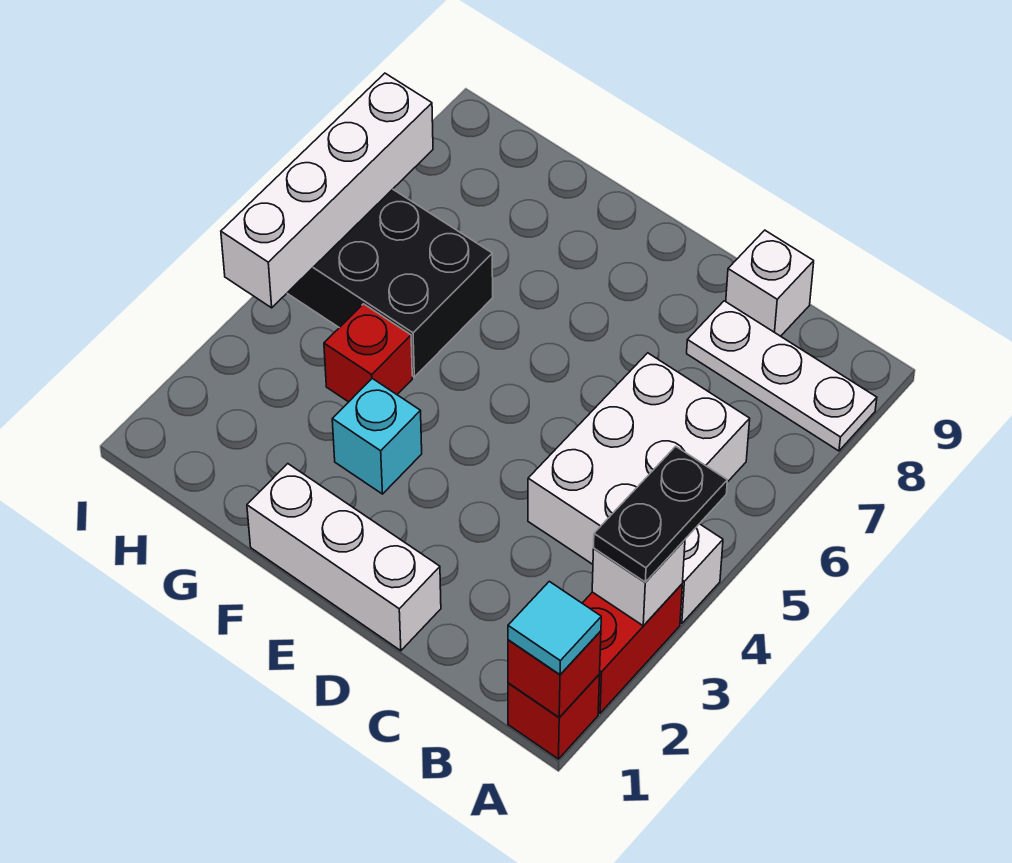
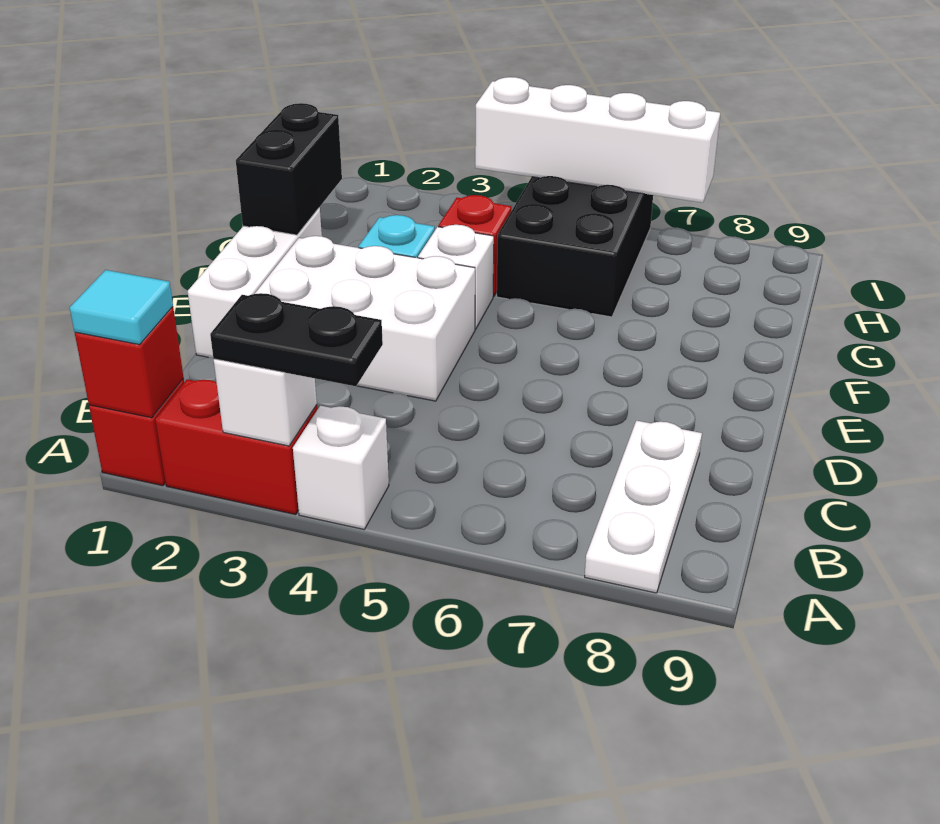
white 2x3 brick [528,353,750,564] -> white 2x3 brick moved to [255,236,475,401]
white 1x1 brick [726,230,814,336] -> white 1x1 brick moved to [418,225,494,329]
none -> black 1x2 brick [236,103,342,235]

